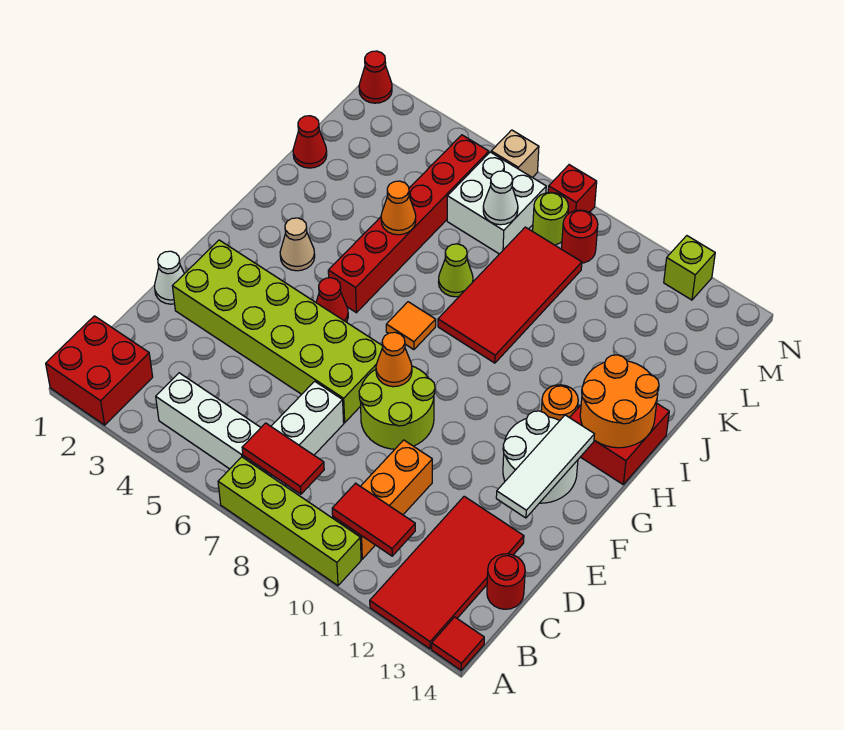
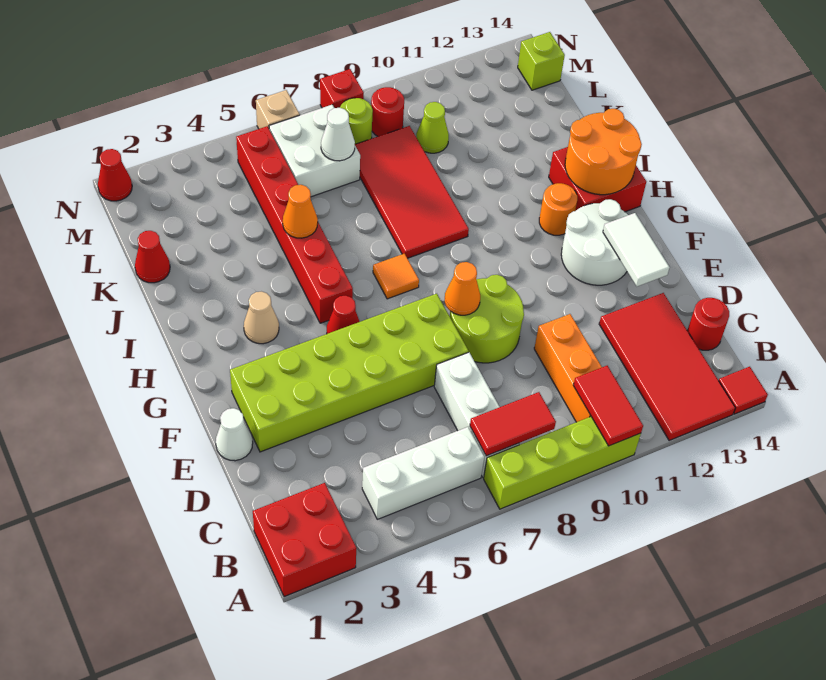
red 1x2 tile [332,483,415,556] -> red 1x2 tile turned to [573,366,643,446]
white 1x3 tile [496,415,594,518] -> white 1x2 tile [603,213,670,286]
lime 1x1 cone [439,244,473,297] -> lime 1x1 cone moved to [416,102,449,153]
lime 1x1 brick [664,236,715,300] -> lime 1x1 brick moved to [518,32,565,90]

